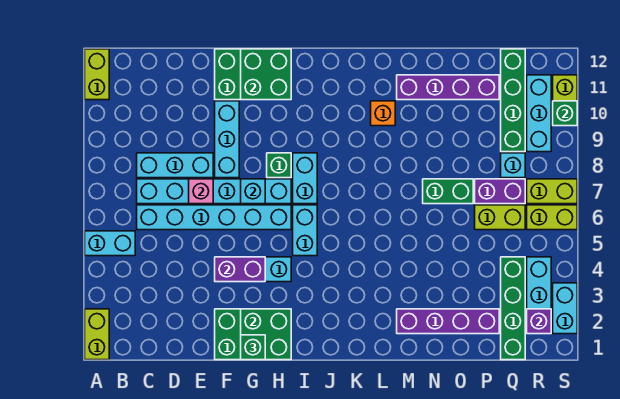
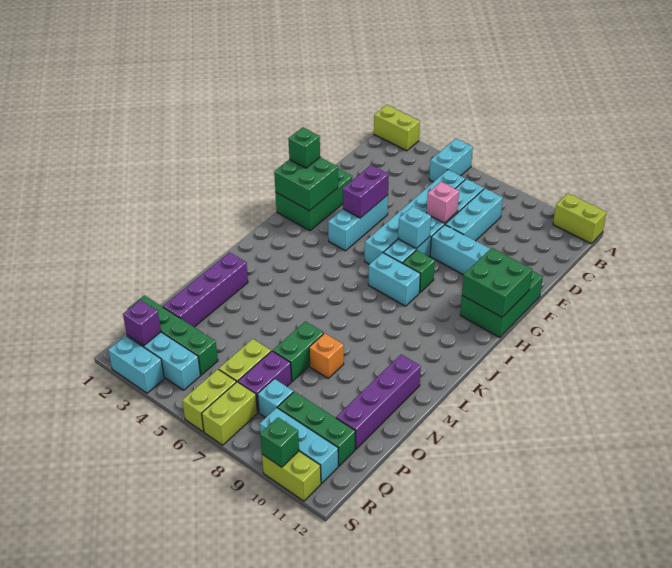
cyan 1x2 brick [293,205,317,256] -> none
orange 1x1 brick [371,101,395,126] -> orange 1x1 brick moved to [309,333,344,378]
green 1x4 brick [501,49,525,152] -> green 1x3 brick [278,392,355,466]

